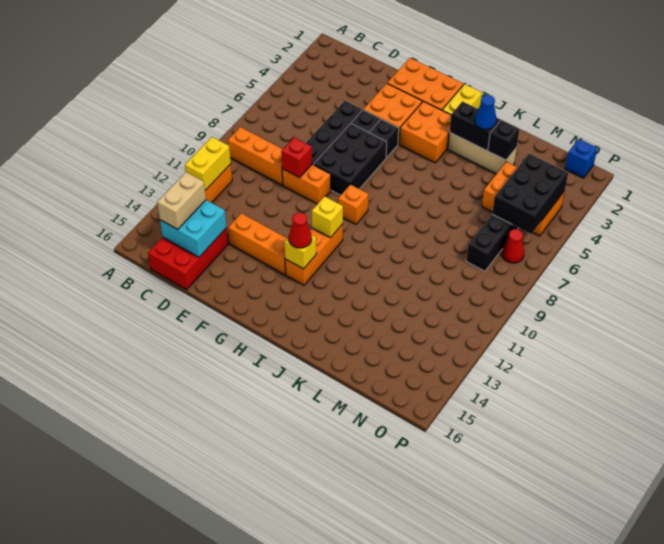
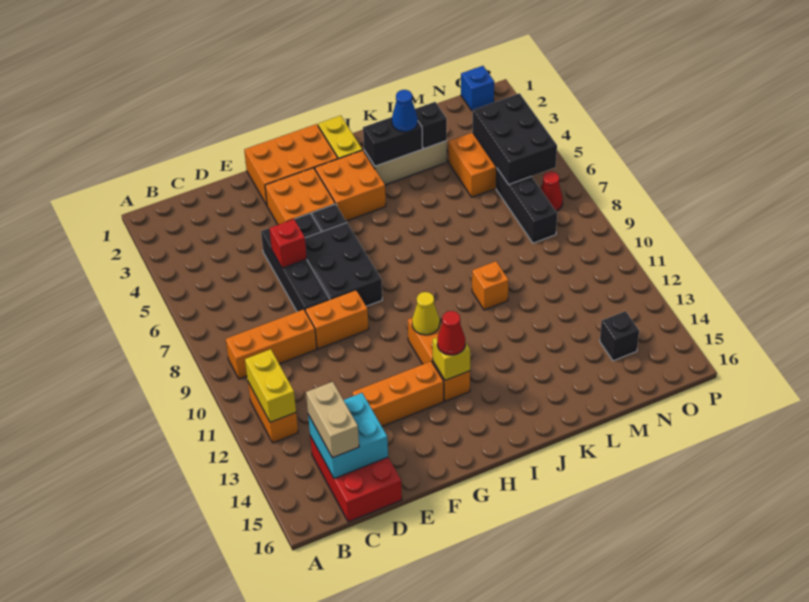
red 1x1 brick [281,137,312,178] -> red 1x1 brick moved to [269,219,307,268]
orange 1x1 brick [338,185,368,224] -> orange 1x1 brick moved to [472,261,509,310]
yellow 1x1 brick [312,196,343,238] -> yellow 1x1 cone [412,292,440,335]
none -> black 1x1 brick [600,311,639,361]

